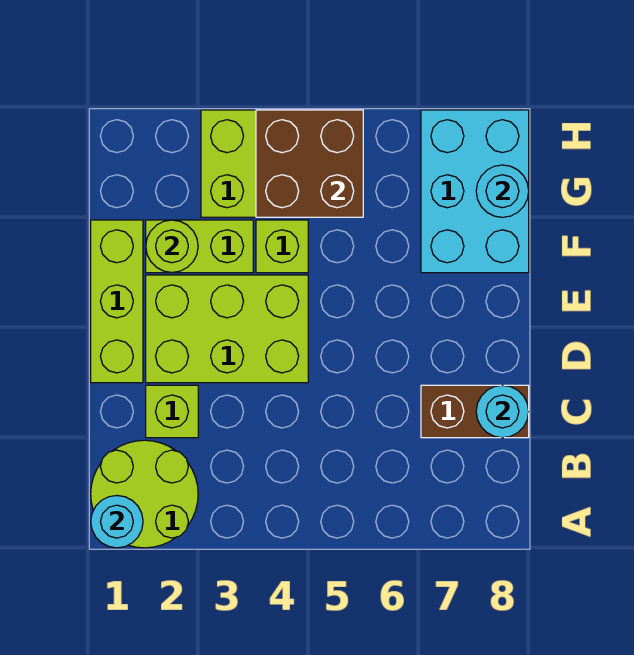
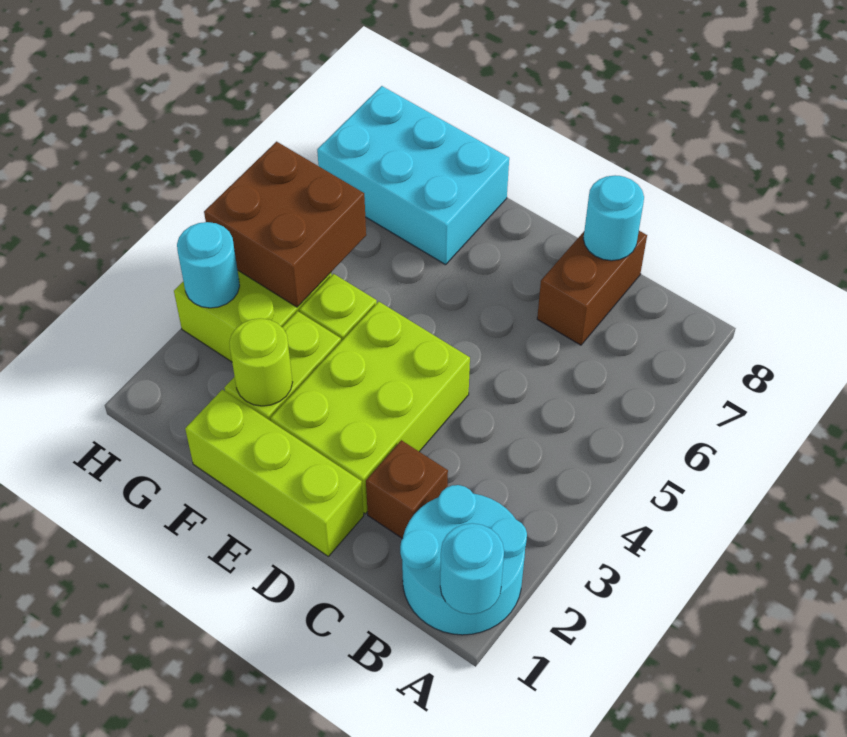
lime 2x2 round brick [91,440,198,548] -> cyan 2x2 round brick [400,485,527,635]
lime 1x1 brick [146,385,198,438] -> brown 1x1 brick [366,440,448,539]
cyan 1x1 round brick [476,165,529,217] -> cyan 1x1 round brick moved to [177,222,240,308]

